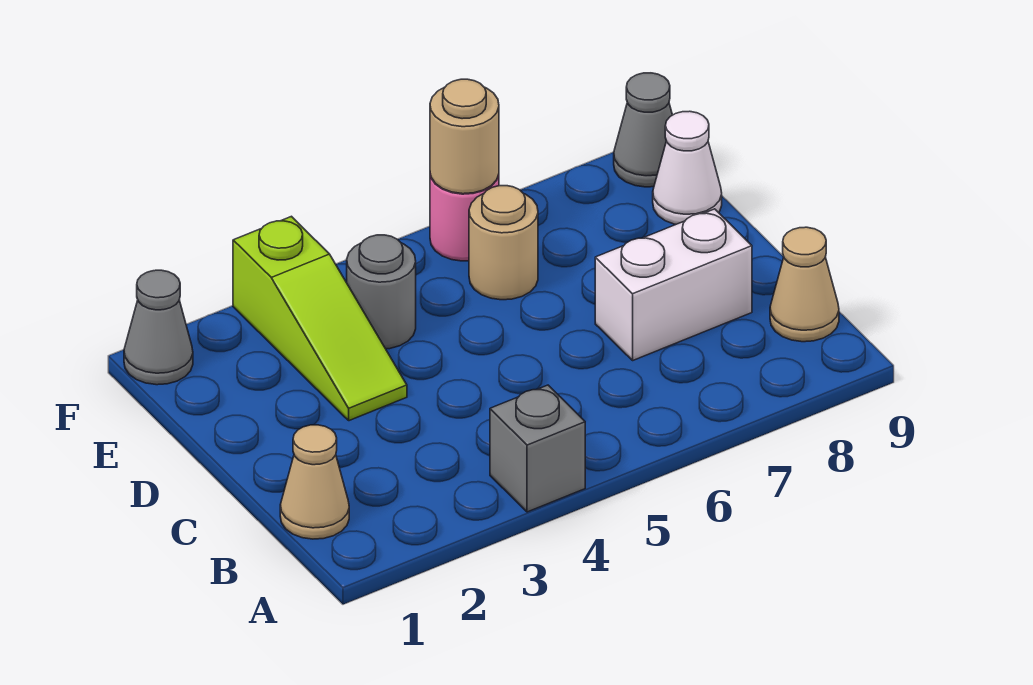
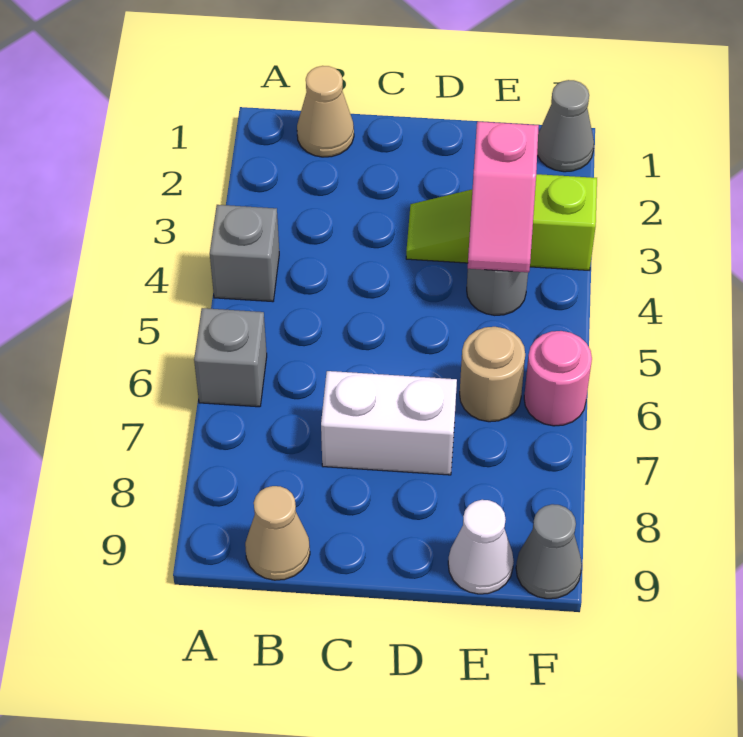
none -> grey 1x1 brick [194,308,267,407]
white 1x2 brick [595,209,752,360] -> white 1x2 brick turned to [321,371,457,475]
none -> pink 1x2 slope [468,122,539,272]
tan 1x1 round brick [430,79,499,194] -> none

